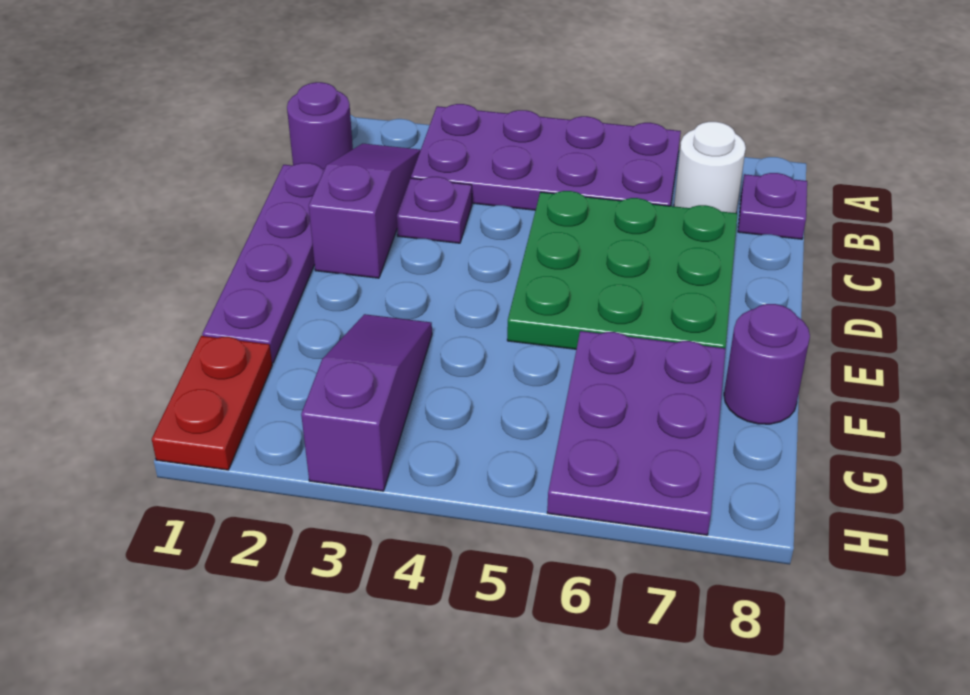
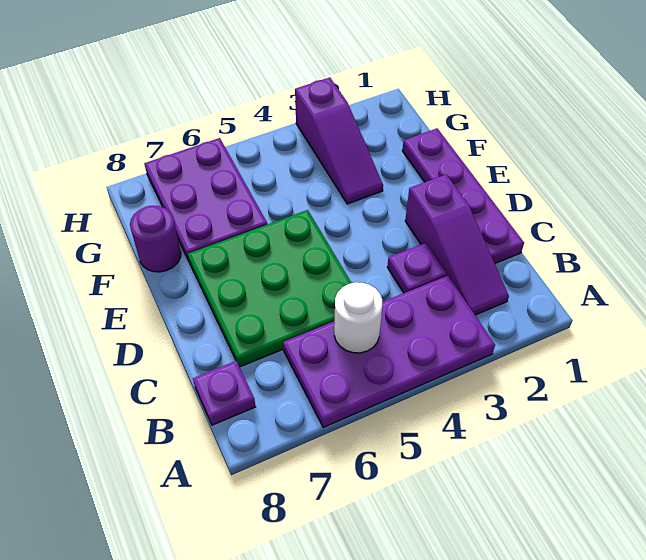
purple 1x1 round brick [287,82,353,169] -> none
white 1x1 round brick [674,122,746,213] -> white 1x1 round brick moved to [334,282,382,353]
red 1x2 plate [152,336,272,470] -> none

